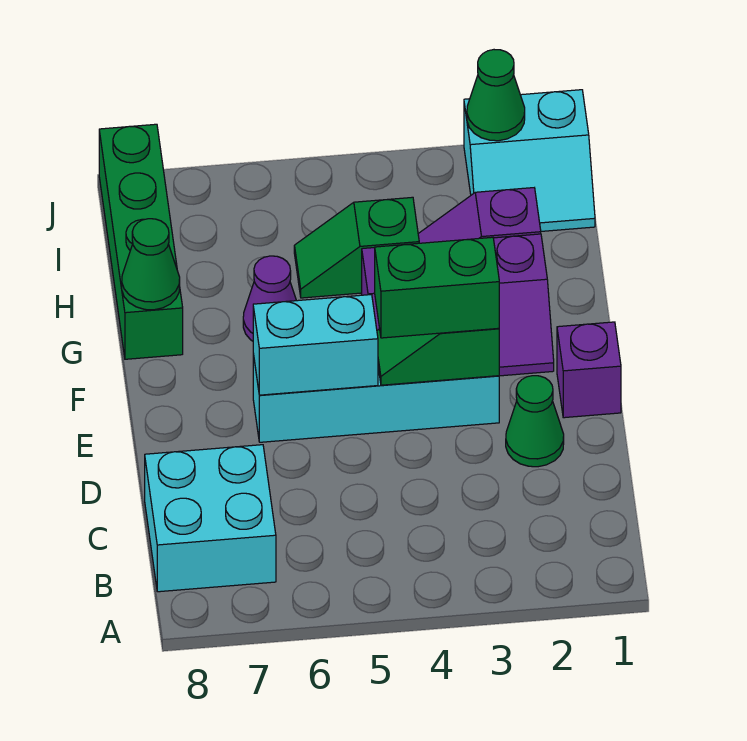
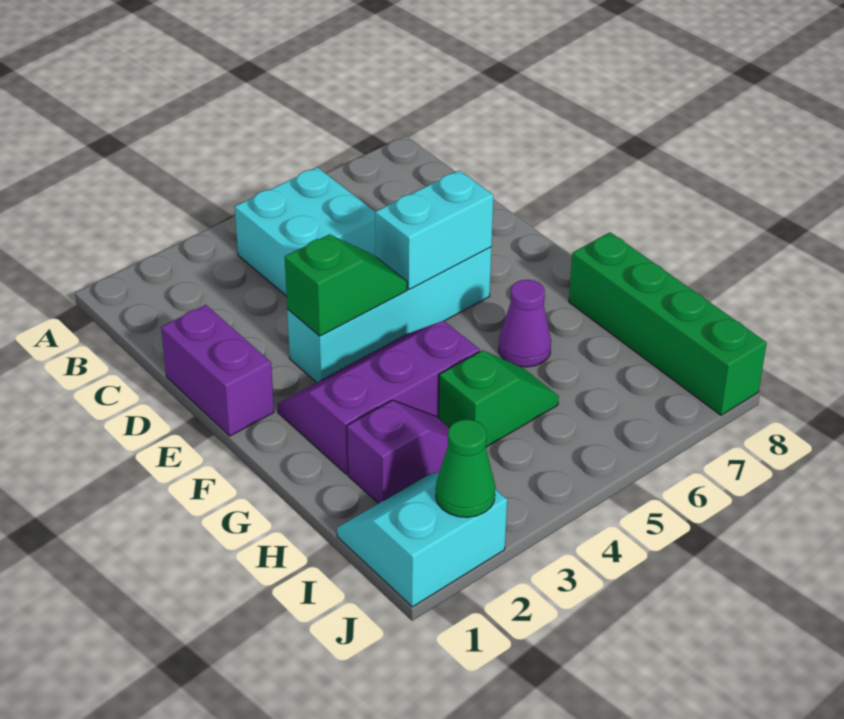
cyan 2x2 brick [145,445,276,592] -> cyan 2x2 brick moved to [235,167,376,296]
green 1x1 cone [506,376,564,467] -> none
purple 1x1 brick [557,322,621,418] -> purple 1x2 brick [161,305,274,436]
green 1x2 brick [375,237,499,338] -> none
green 1x1 cone [122,219,180,310] -> none

